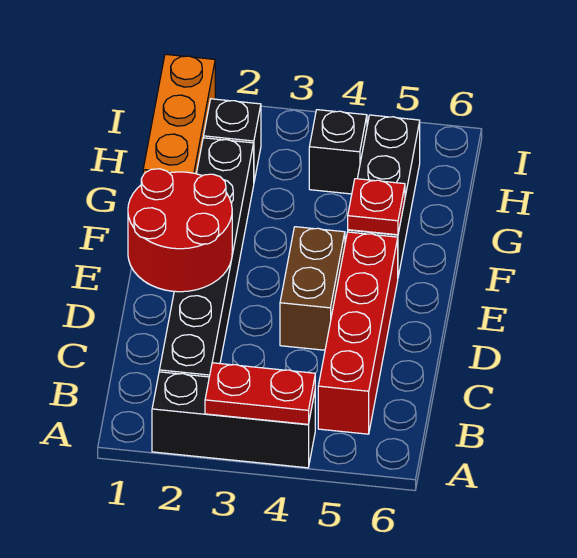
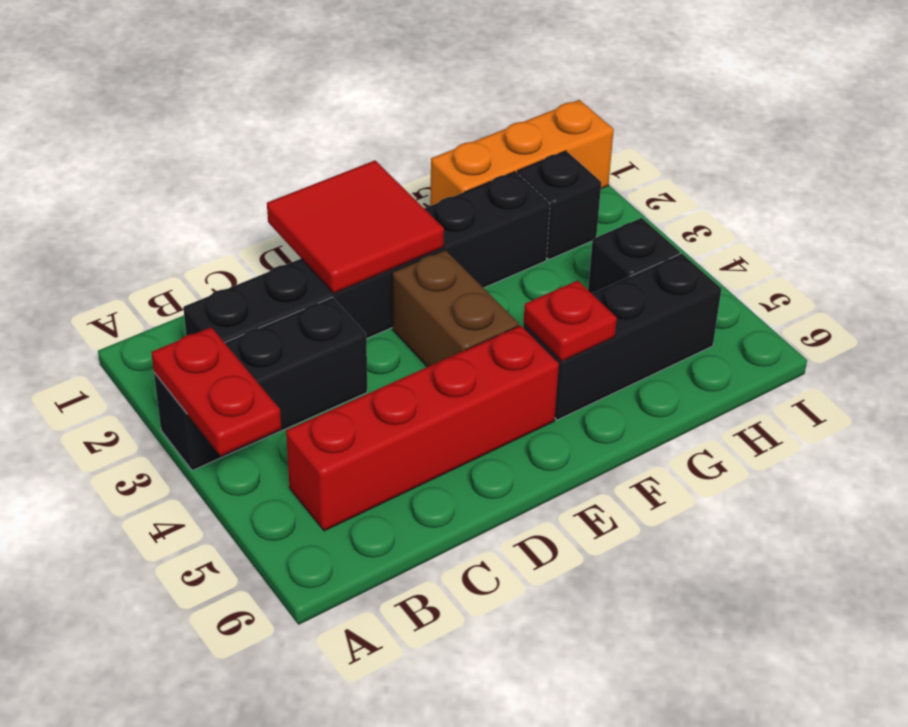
black 1x3 brick [152,372,315,468] -> black 1x3 brick turned to [154,297,367,471]
red 2x2 round brick [128,169,232,292] -> red 2x2 tile [267,160,444,293]
brown 1x2 brick [280,227,345,350] -> brown 1x2 brick turned to [392,250,519,367]

